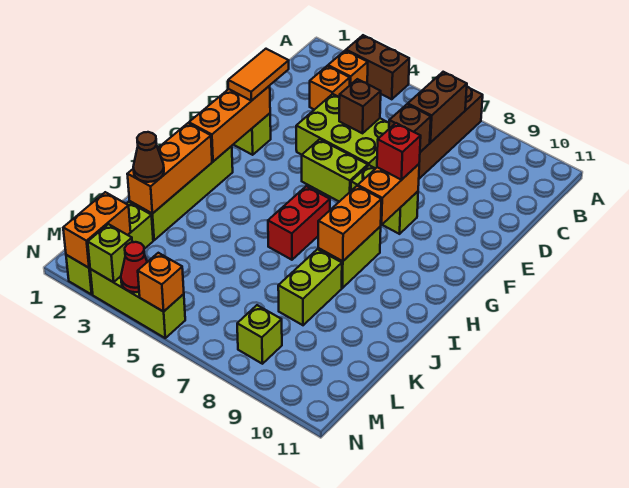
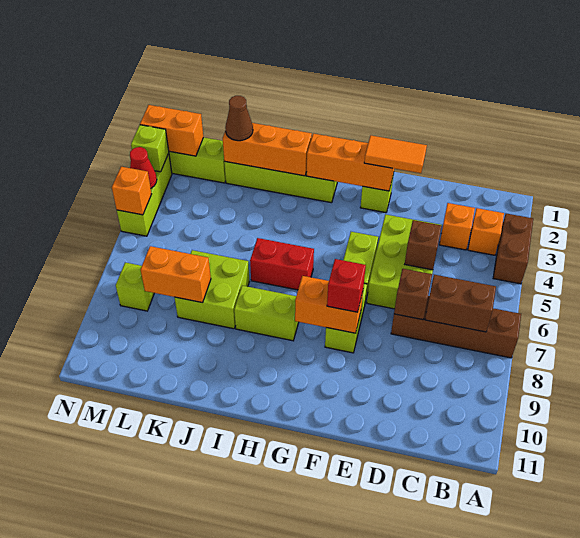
orange 1x2 brick [318,186,381,261] -> orange 1x2 brick moved to [141,246,211,303]
lime 1x2 brick [278,249,342,325] -> lime 2x2 brick [174,250,249,329]

